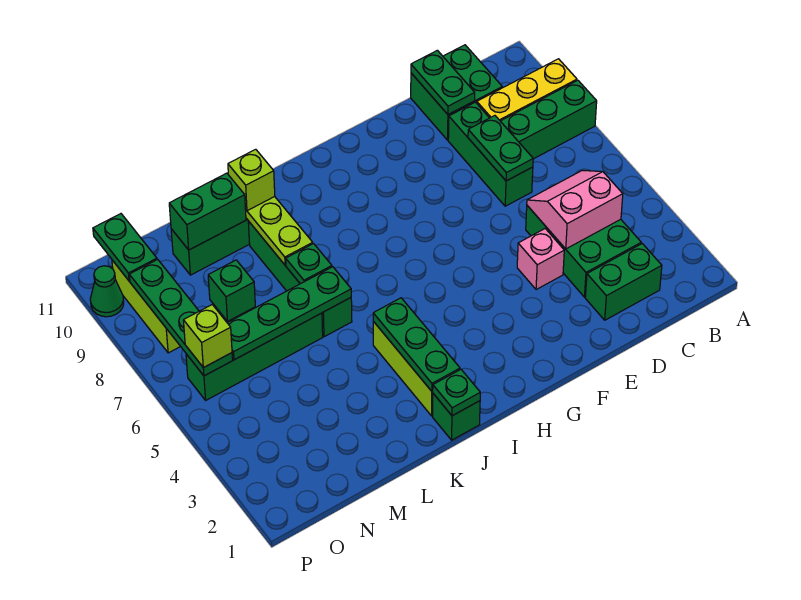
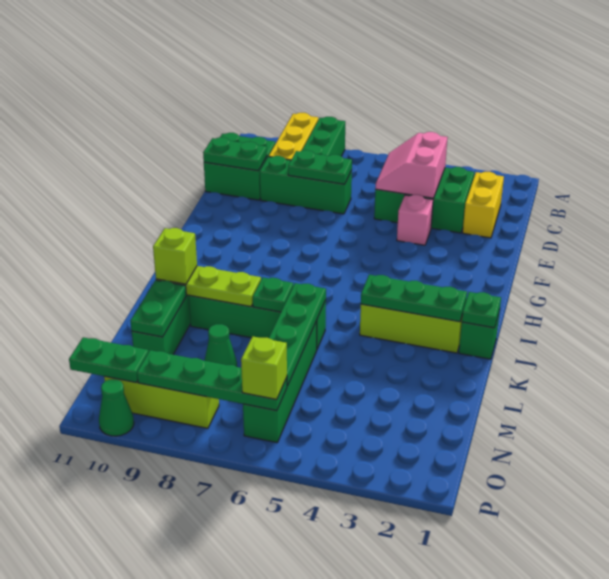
green 1x2 brick [585,244,662,320] -> yellow 1x2 brick [463,172,504,238]
green 1x2 brick [169,173,246,250] -> green 1x2 plate [131,280,186,337]
green 1x1 brick [208,260,255,321] -> green 1x1 cone [204,324,237,366]

